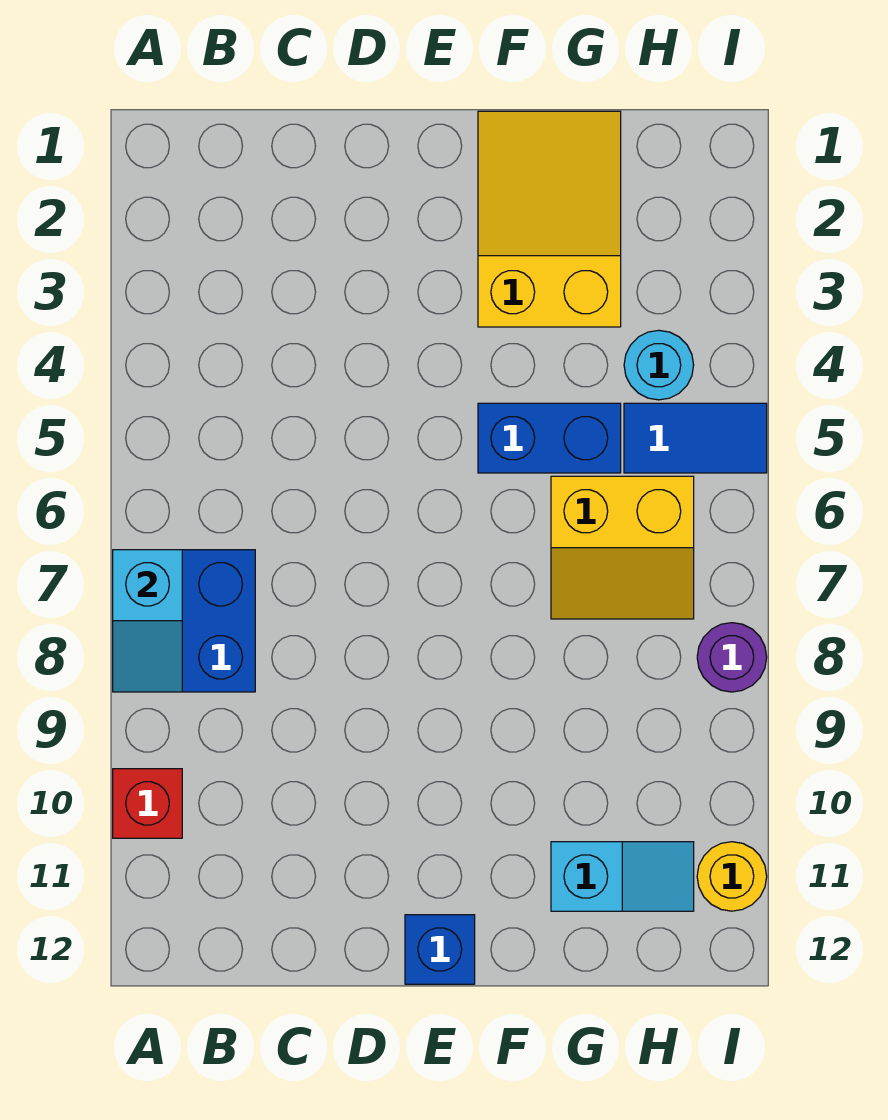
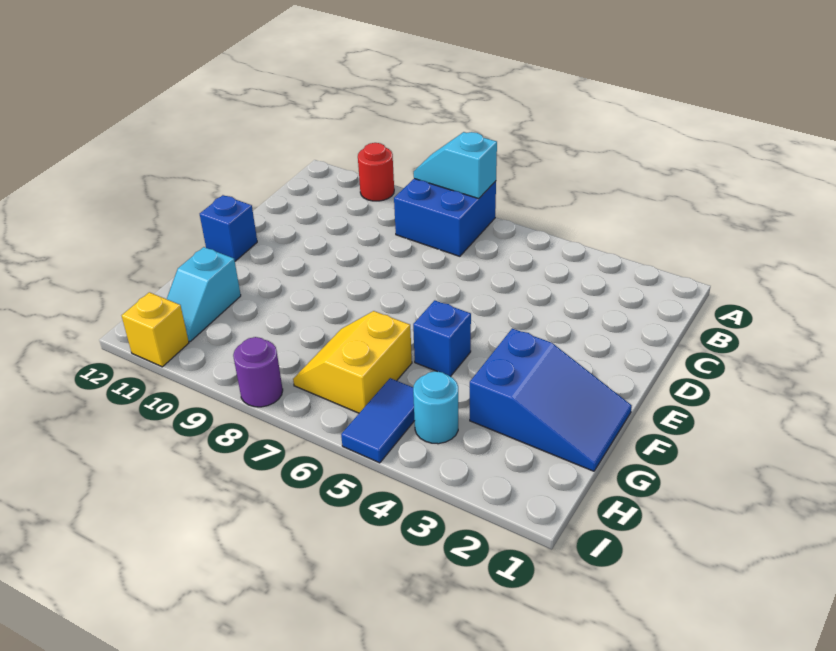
red 1x1 brick [113,769,182,838] -> red 1x1 round brick [358,143,394,201]
yellow 2x3 slope [478,111,621,327] -> blue 2x3 slope [470,328,632,471]
blue 1x2 brick [478,403,621,473] -> blue 1x1 brick [413,300,471,376]
yellow 1x1 round brick [697,842,767,911] -> yellow 1x1 brick [122,292,189,367]

